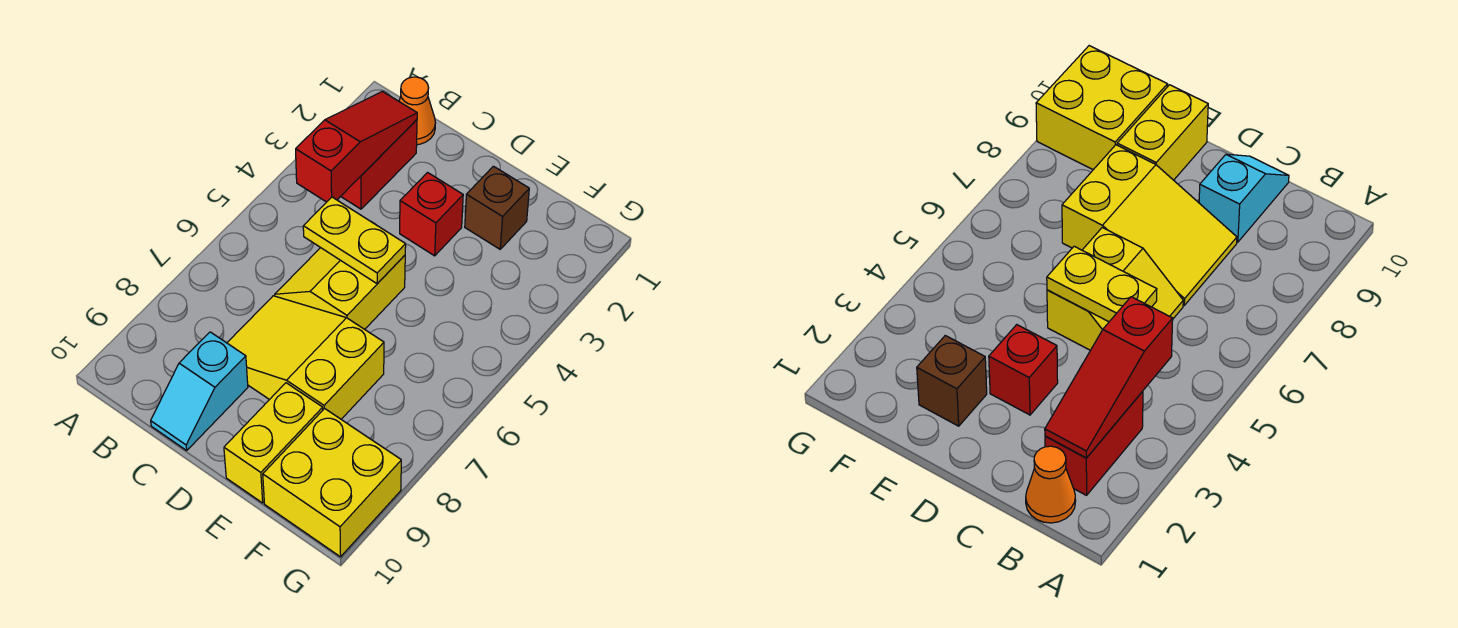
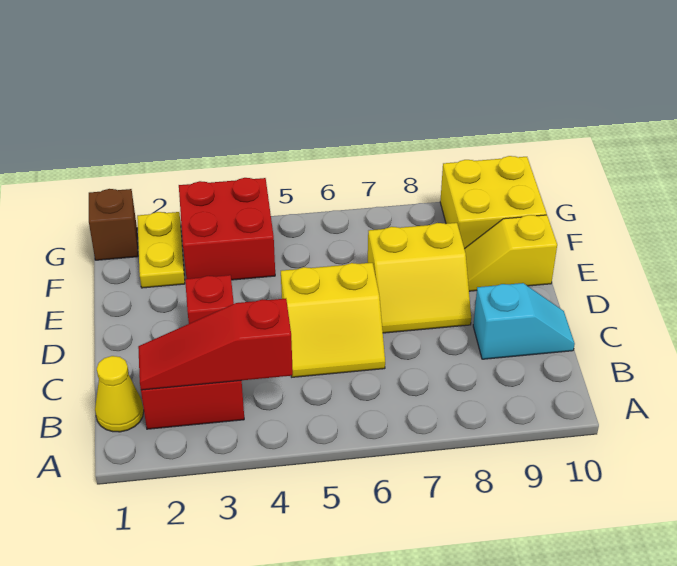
orange 1x1 cone [399,77,435,145] -> yellow 1x1 cone [95,356,144,432]
yellow 1x2 plate [303,197,406,284] -> yellow 1x2 plate moved to [137,212,185,288]
yellow 2x3 slope [227,296,384,419] -> yellow 2x2 slope [368,223,471,333]
brown 1x1 brick [465,166,529,249] -> brown 1x1 brick moved to [89,189,138,260]
yellow 1x2 brick [224,383,323,503] -> yellow 1x2 slope [464,215,557,291]
none -> red 2x2 brick [179,178,275,280]

